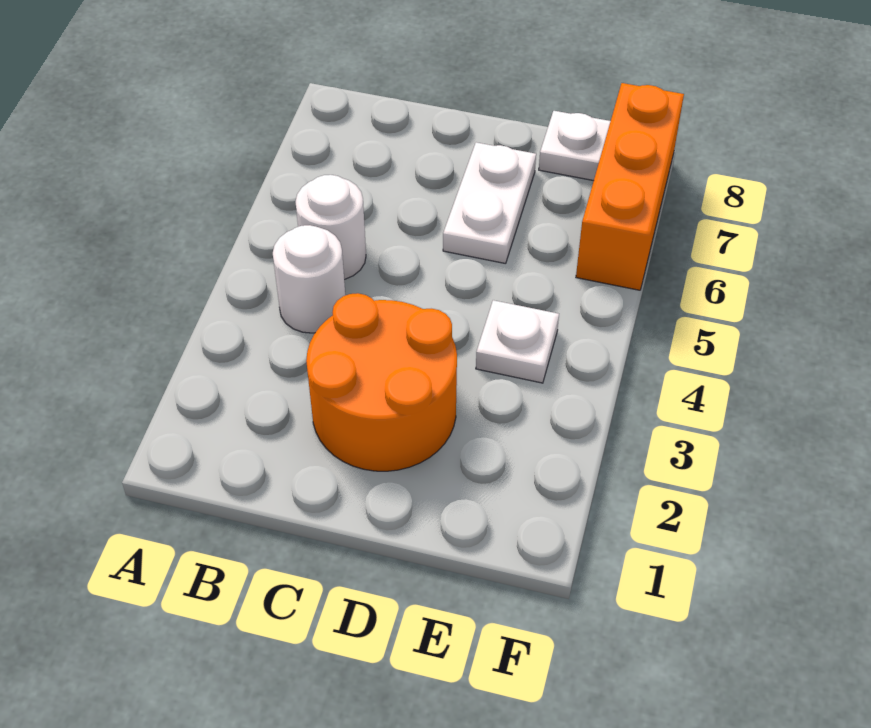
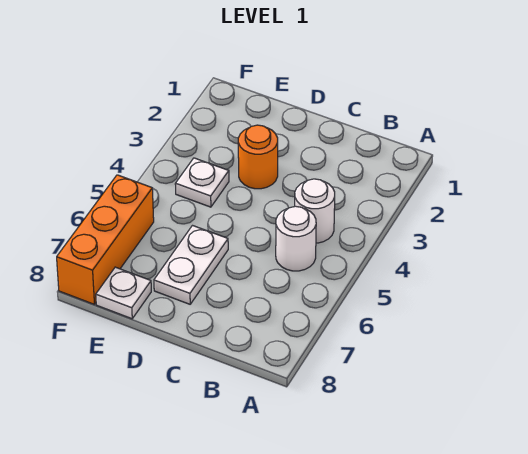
orange 2x2 round brick [306,293,457,471] -> orange 1x1 round brick [238,125,278,189]

